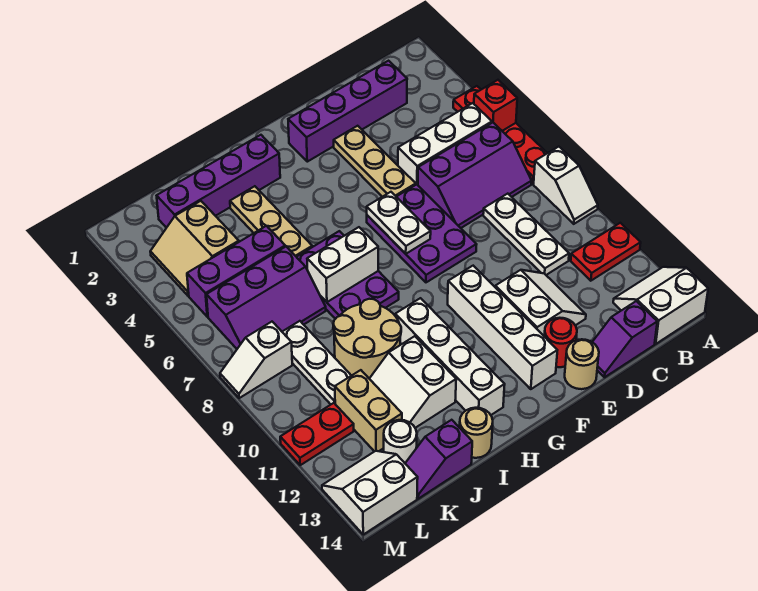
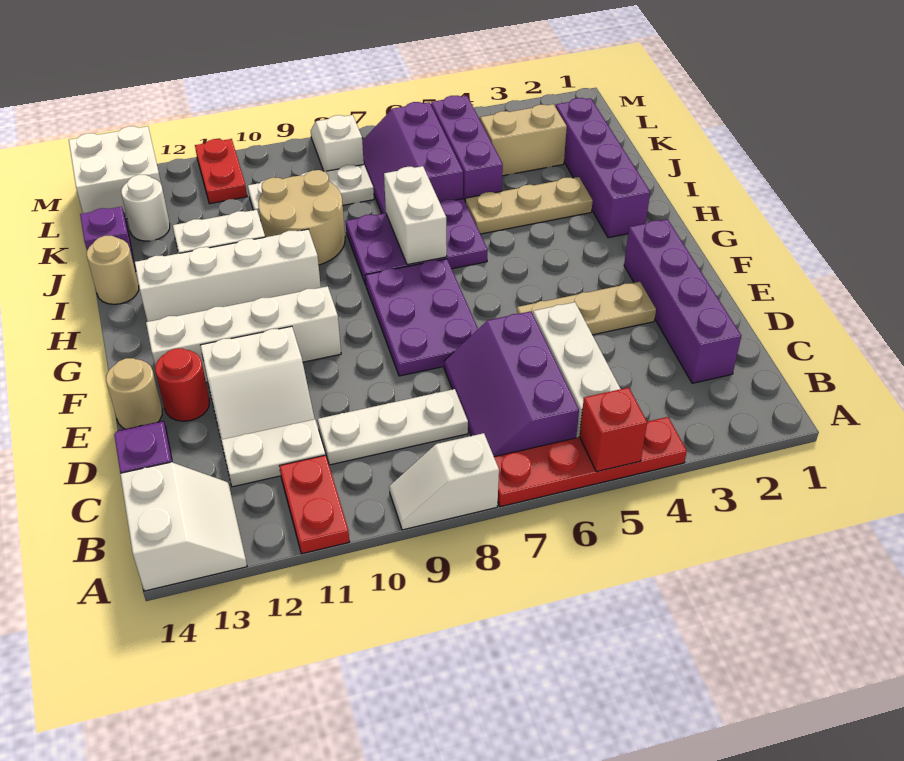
purple 2x3 plate [367,184,477,282] -> purple 2x3 plate turned to [366,259,478,376]
white 1x2 plate [367,192,431,254] -> white 1x2 plate moved to [221,419,326,487]
tan 1x2 brick [335,370,402,452] -> none
white 2x2 slope [322,451,418,534] -> white 2x2 brick [69,126,161,219]

